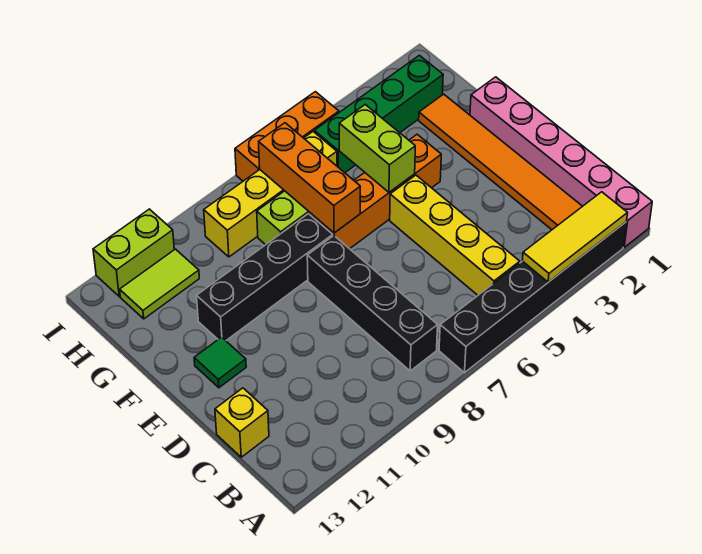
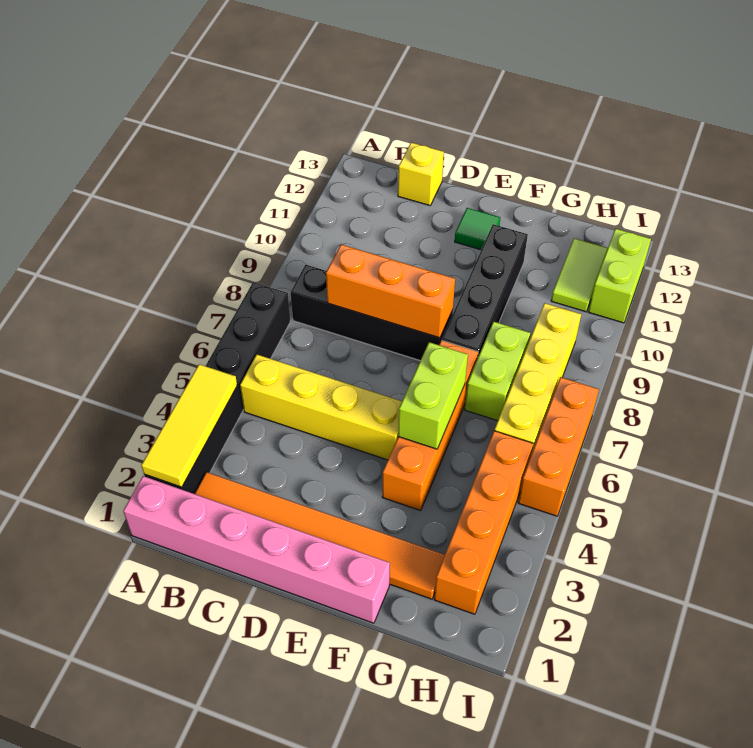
lime 1x2 brick [339,105,415,192] -> lime 1x2 brick turned to [398,342,468,449]
orange 1x3 brick [259,123,360,233] -> orange 1x3 brick moved to [326,244,455,338]
green 1x4 brick [314,55,443,173] -> orange 1x4 brick [434,431,533,614]

